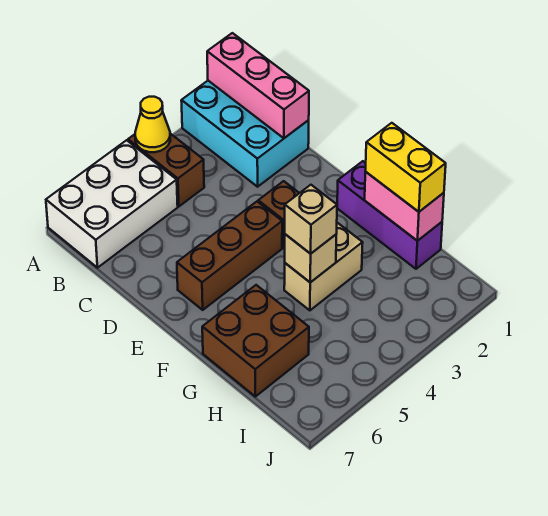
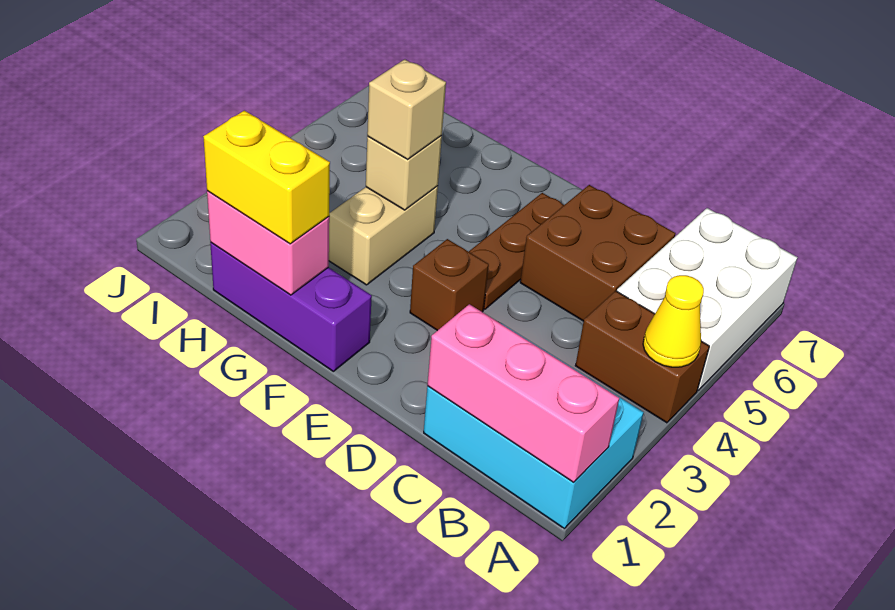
brown 1x3 brick [177,202,282,310] -> brown 1x3 plate [469,193,564,309]
brown 2x2 brick [202,285,309,397] -> brown 2x2 brick moved to [520,185,676,321]

